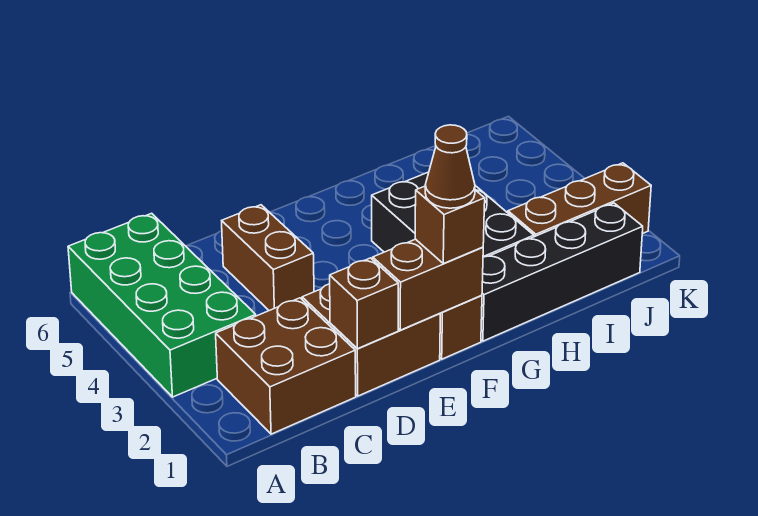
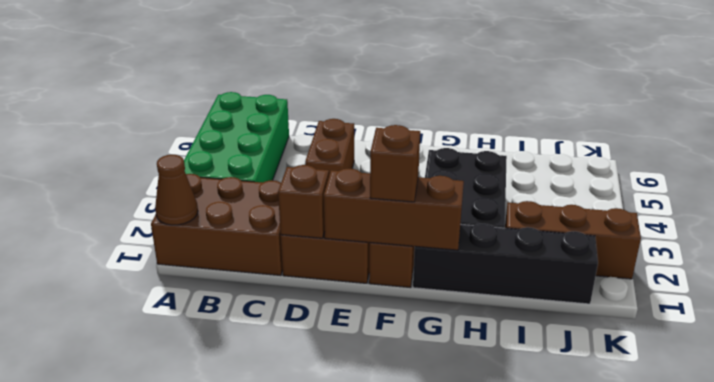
brown 2x2 brick [216,298,356,434] -> brown 2x3 brick [151,174,283,276]
brown 1x2 brick [373,239,483,330] -> brown 1x3 brick [324,169,464,250]
brown 1x1 cone [425,125,475,208] -> brown 1x1 cone moved to [155,155,198,225]

